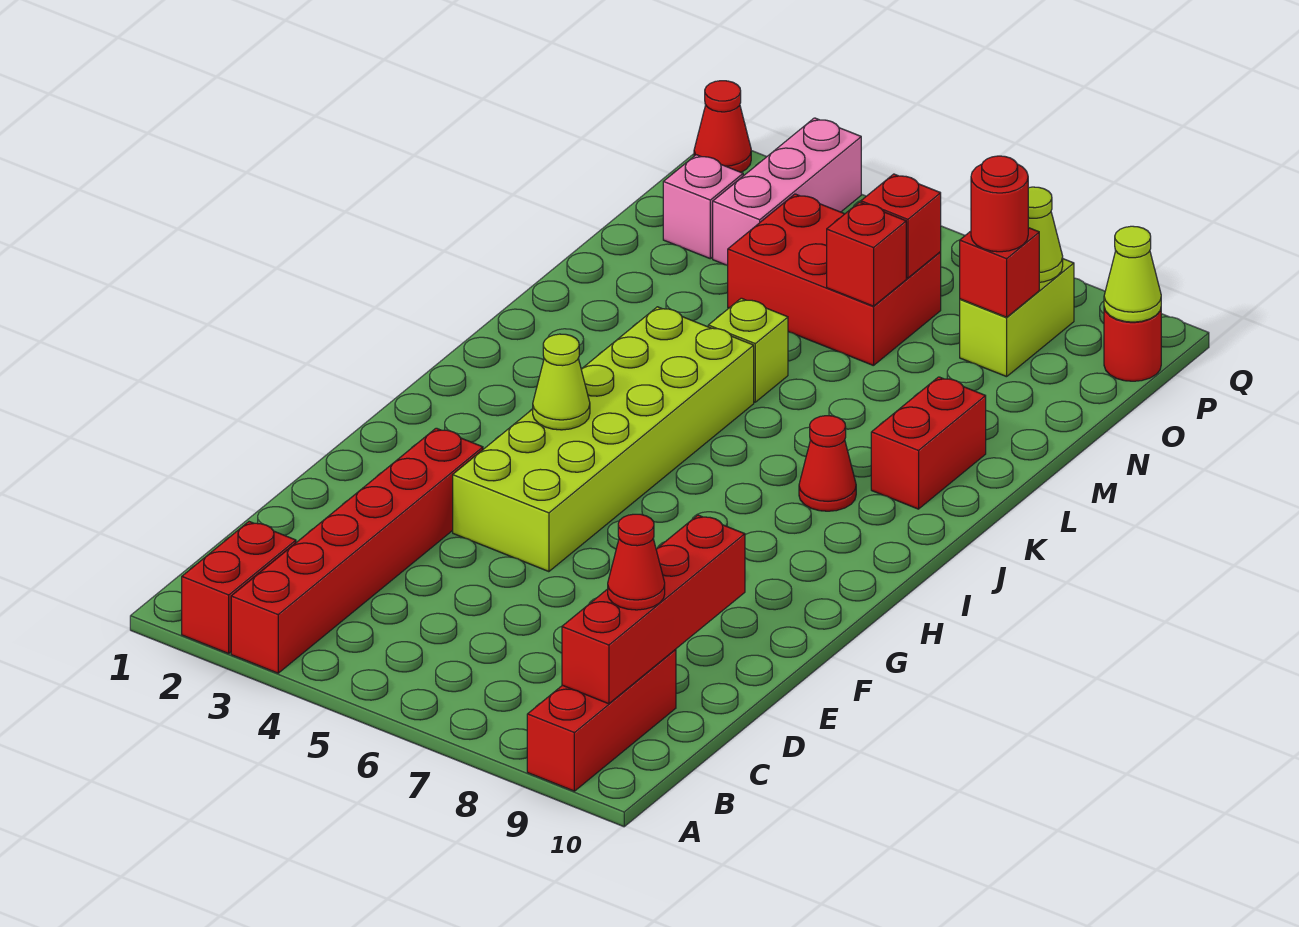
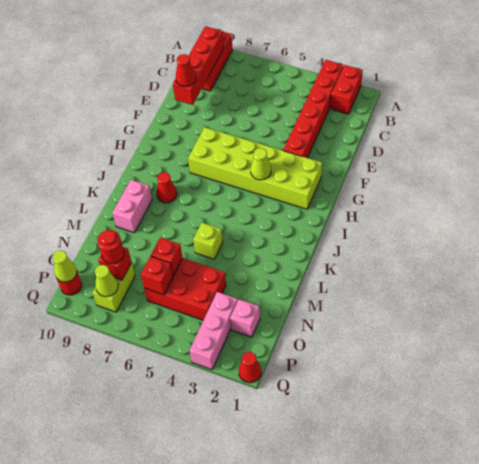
red 1x1 cone [608,514,665,610] -> red 1x1 cone moved to [176,54,196,87]
lime 2x6 brick [453,307,754,572] -> lime 2x6 brick turned to [188,127,322,209]
red 1x2 brick [871,377,986,509] -> pink 1x2 brick [112,180,152,233]

